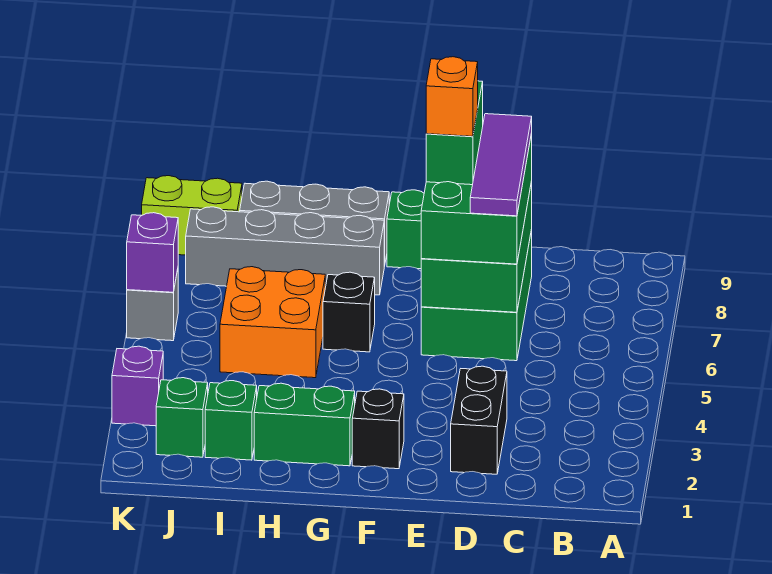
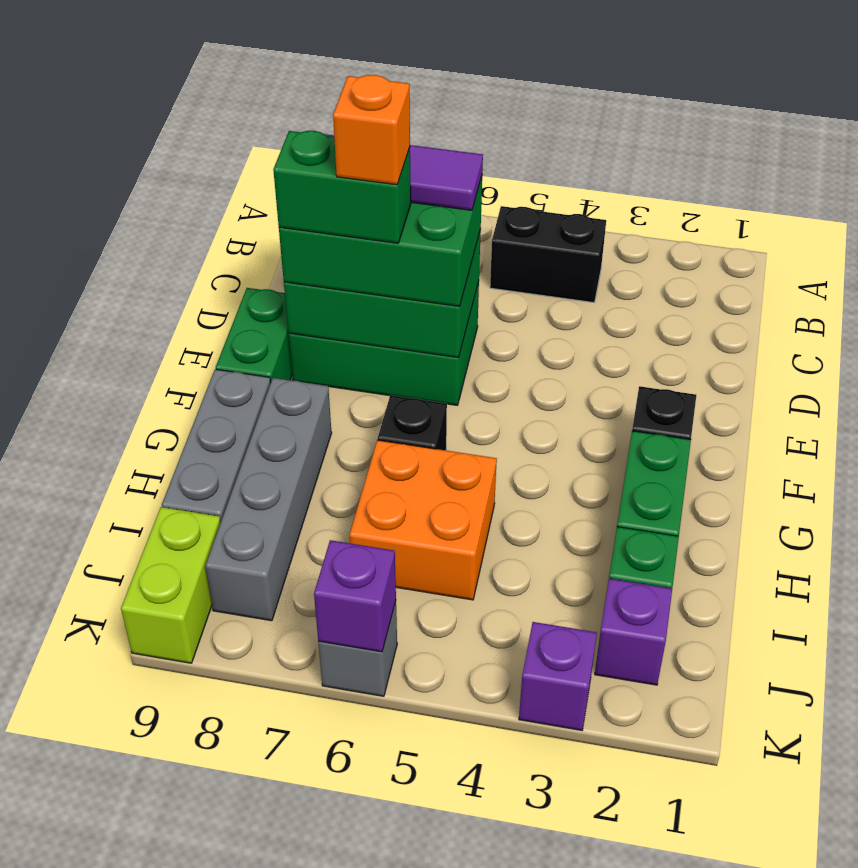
black 1x2 brick [451,366,507,474] -> black 1x2 brick moved to [490,206,606,303]
green 1x1 brick [156,378,208,457] -> purple 1x1 brick [595,579,672,685]

